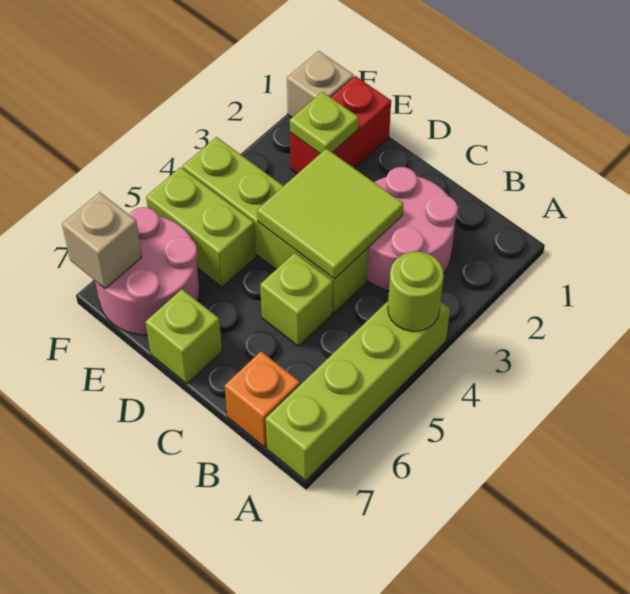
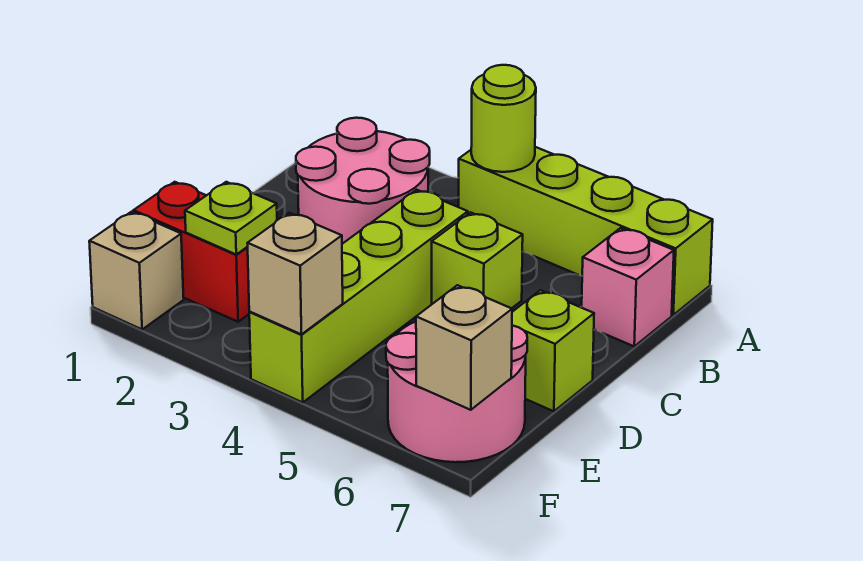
orange 1x1 brick [225,352,300,447] -> pink 1x1 brick [582,228,674,346]
lime 2x2 tile [257,149,403,279] -> none
lime 1x2 brick [146,167,256,287] -> none
none -> tan 1x1 brick [248,213,343,334]

